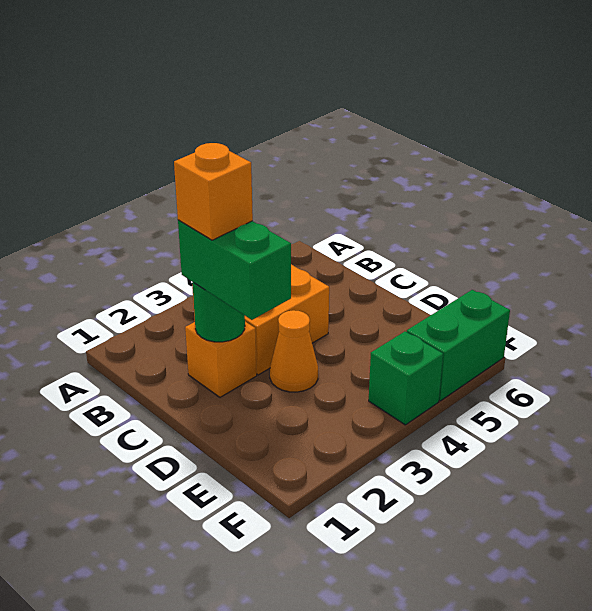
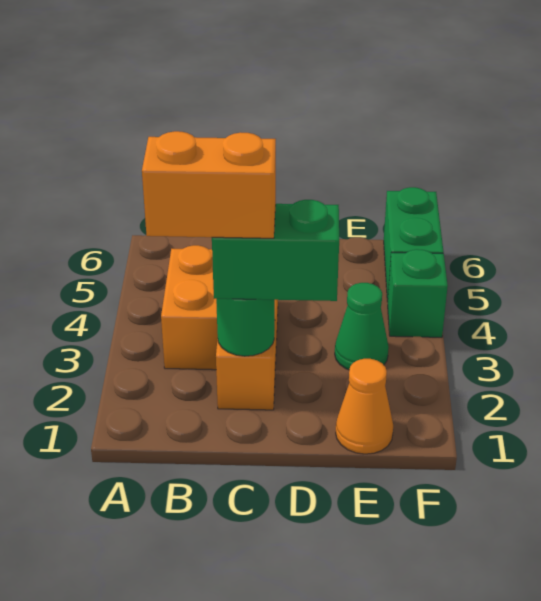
orange 1x1 brick [174,143,253,240] -> orange 1x2 brick [142,131,276,238]
orange 1x1 cone [270,310,318,392] -> orange 1x1 cone moved to [336,359,393,454]
none -> green 1x1 cone [335,283,389,370]

